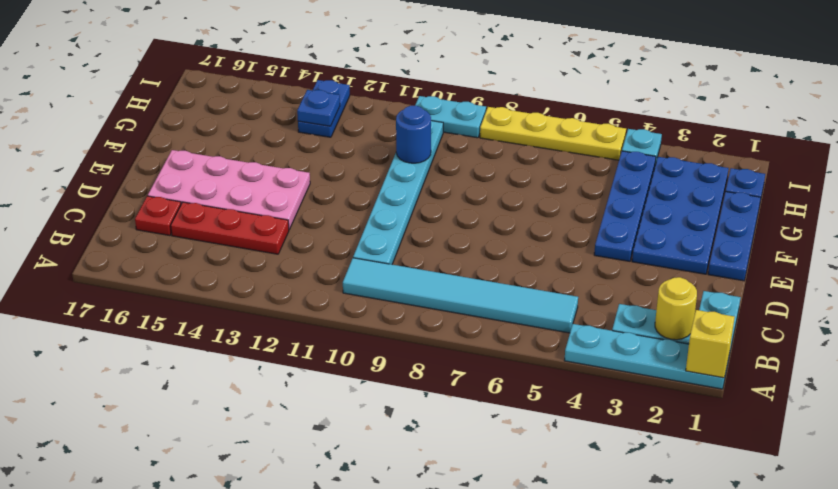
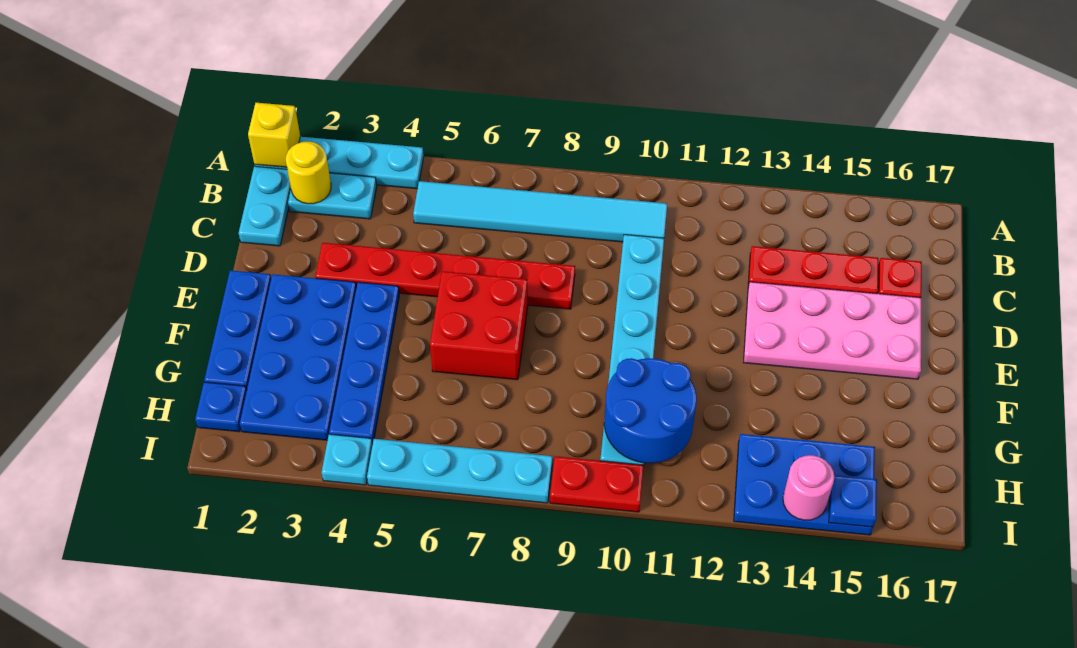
none -> red 1x6 plate [315,243,575,309]
none -> red 2x2 brick [430,271,528,380]
blue 1x1 round brick [396,106,431,163] -> blue 2x2 round brick [604,358,697,463]
blue 1x2 plate [298,80,350,137] -> blue 2x3 plate [734,434,875,535]
blue 1x1 plate [297,90,340,126] -> blue 1x1 plate moved to [829,475,877,527]
yellow 1x4 plate [480,107,626,160] -> cyan 1x4 plate [367,439,552,503]
cyan 1x2 plate [415,96,486,138] -> red 1x2 plate [550,456,644,512]
none -> pink 1x1 round brick [783,455,834,520]

